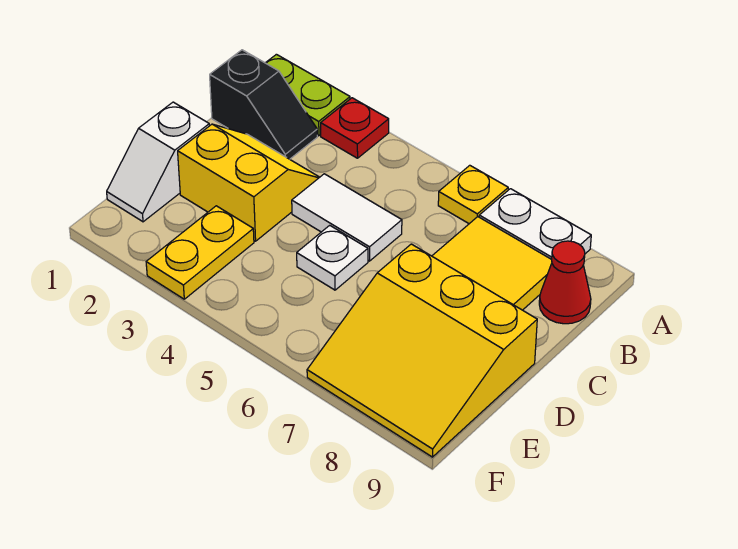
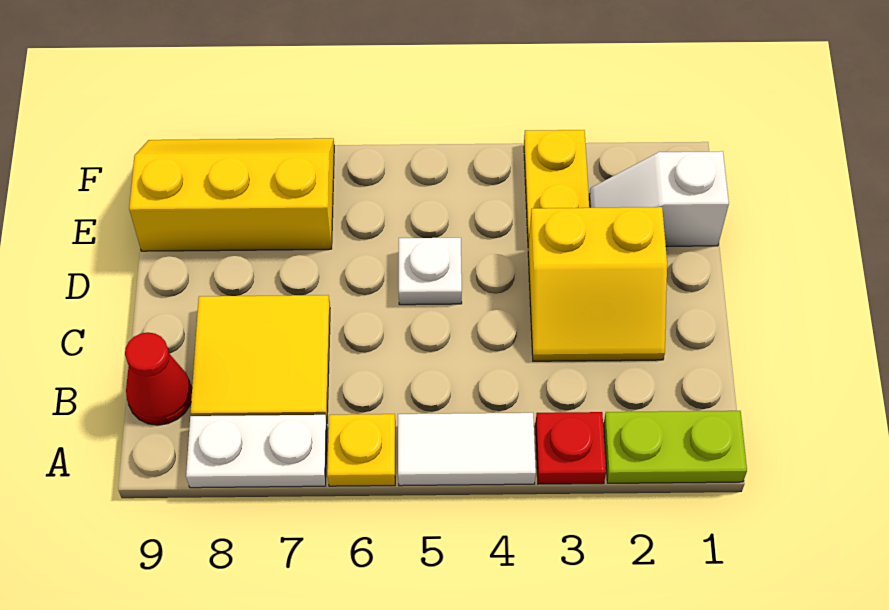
black 1x2 slope [210,50,317,159] -> none
white 1x2 tile [292,174,402,261] -> white 1x2 tile moved to [398,413,536,486]
white 1x2 slope [107,102,209,222] -> white 1x2 slope turned to [589,151,729,246]
yellow 3x3 slope [307,244,537,457] -> yellow 2x3 slope [129,138,334,251]

